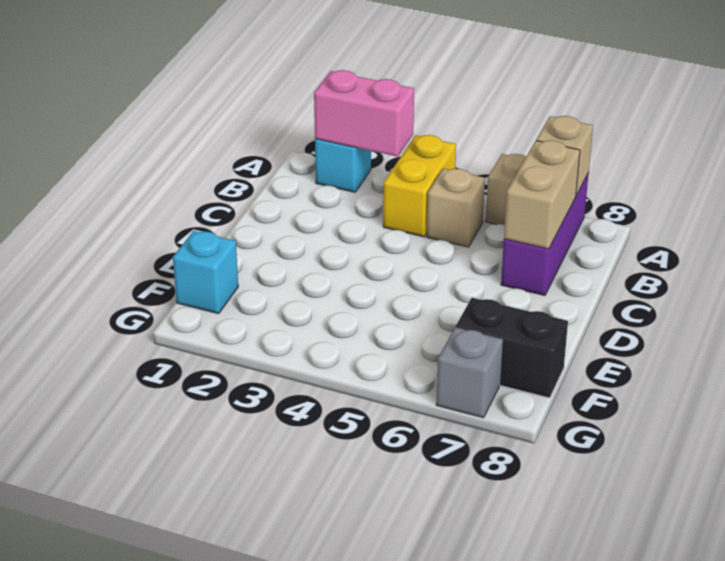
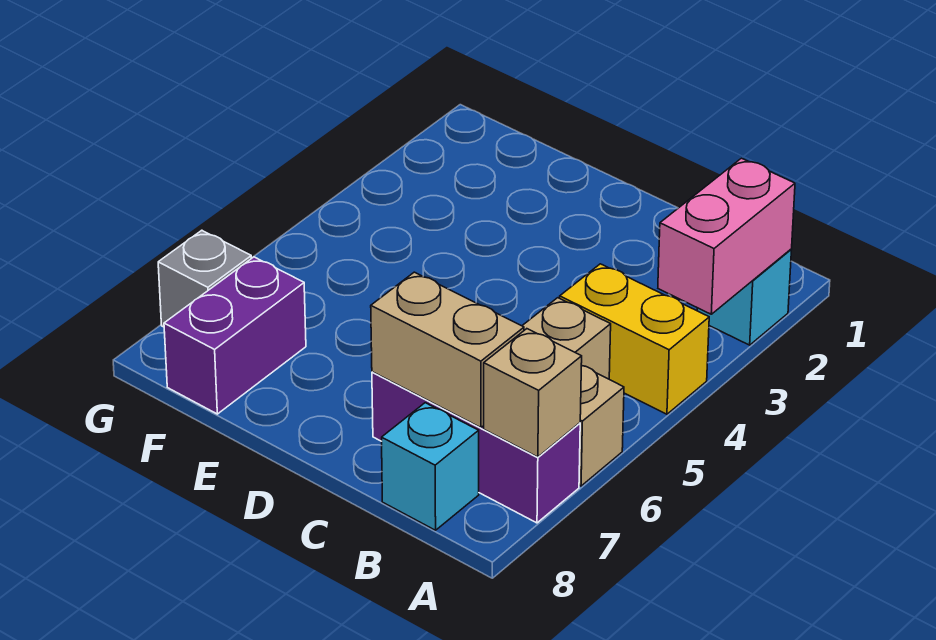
cyan 1x1 brick [173,231,238,314] -> cyan 1x1 brick moved to [382,403,479,530]
black 1x2 brick [456,298,568,398] -> purple 1x2 brick [164,257,306,414]

